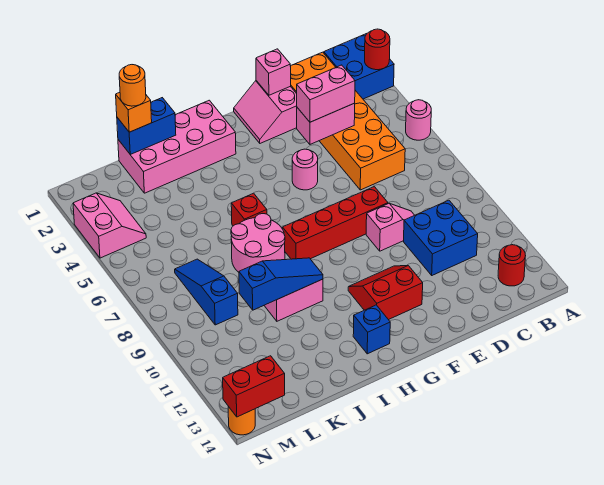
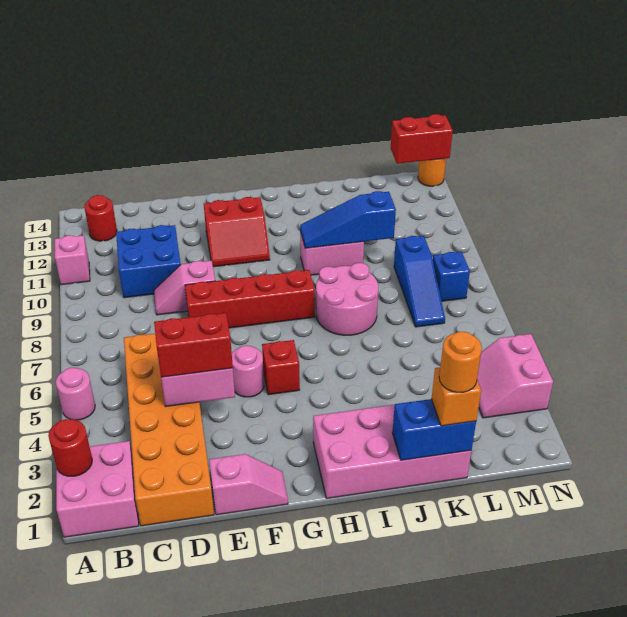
blue 2x2 brick [324,34,394,99] -> pink 2x2 brick [56,441,139,537]
pink 1x2 brick [297,65,355,122] -> red 1x2 brick [154,313,233,377]
pink 2x2 slope [234,81,297,143] -> pink 1x2 slope [209,454,288,515]
pink 1x1 brick [256,49,291,95] -> pink 1x1 brick moved to [55,235,90,285]
blue 1x1 brick [353,305,390,354] -> blue 1x1 brick moved to [433,252,470,301]
red 1x1 brick [231,193,267,226] -> red 1x1 brick moved to [262,340,300,395]

